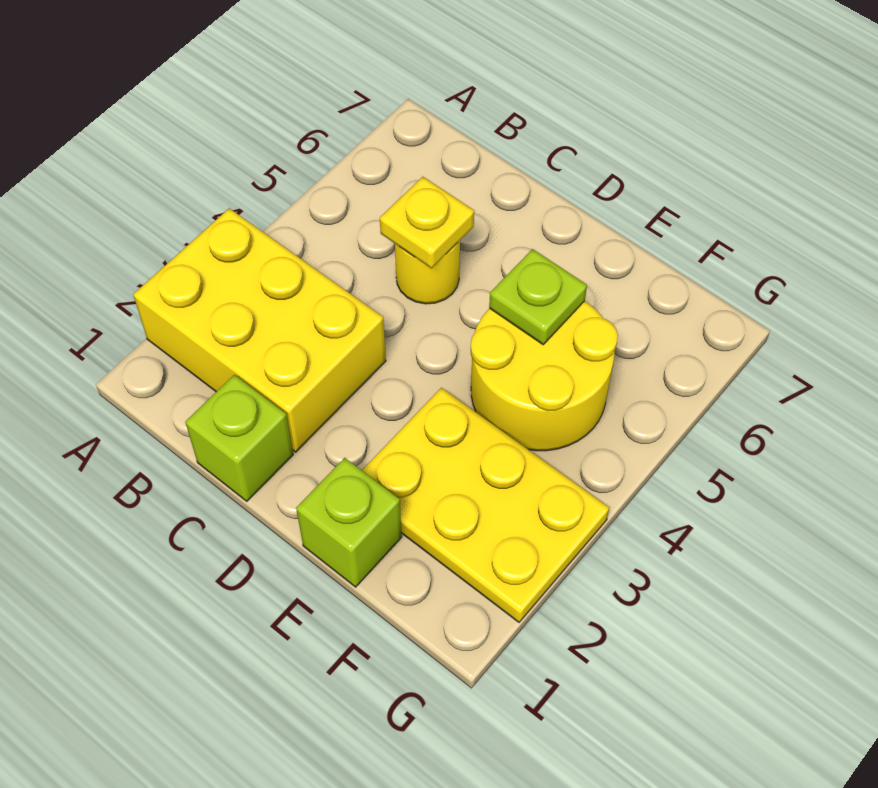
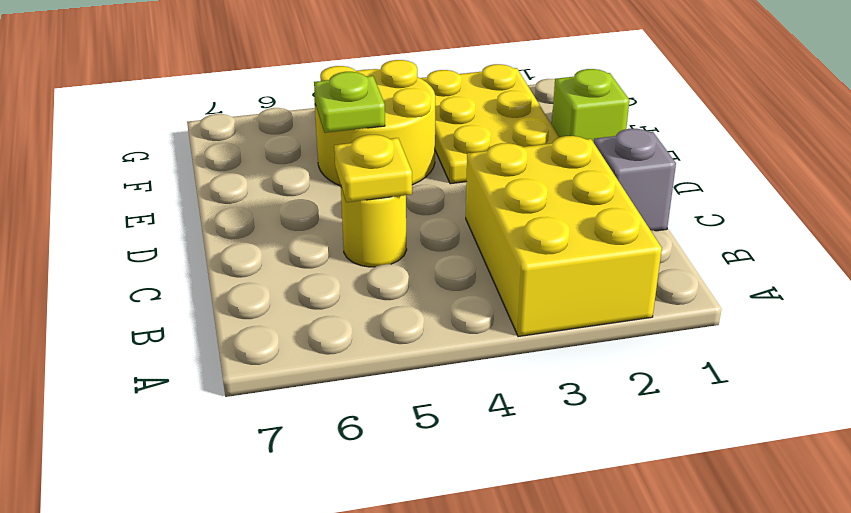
lime 1x1 brick [185,375,293,501] -> grey 1x1 brick [594,129,676,231]

